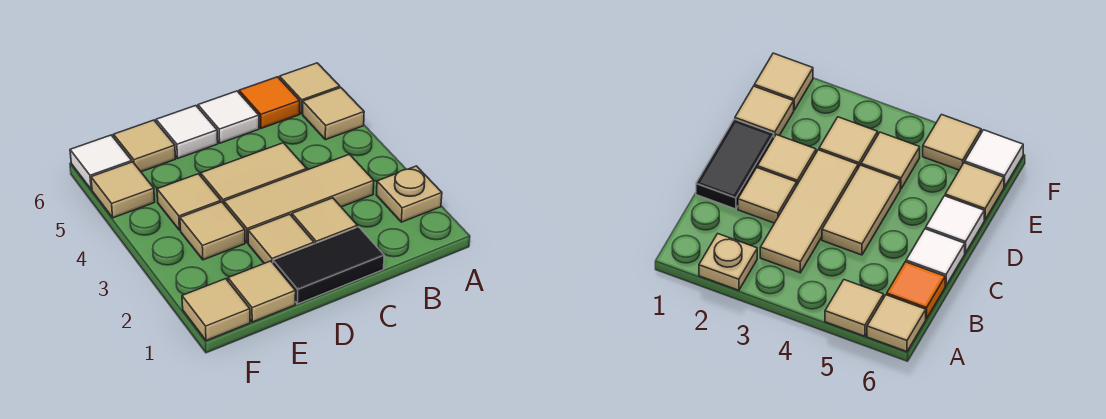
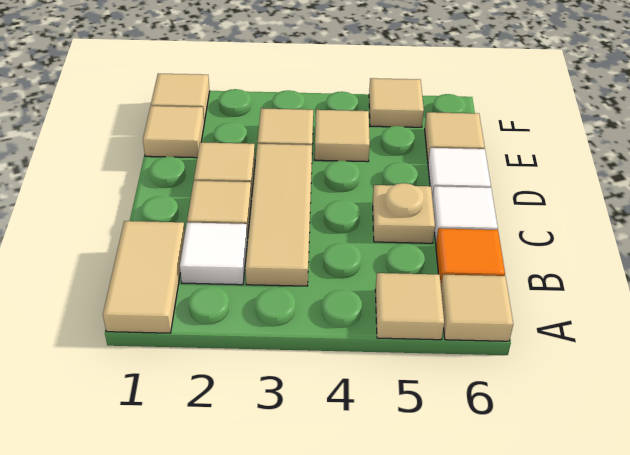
tan 1x1 plate [376,166,442,222] -> tan 1x1 plate moved to [373,183,435,243]
black 1x2 tile [273,227,384,304] -> none
tan 1x2 tile [201,143,307,204] -> tan 1x2 tile moved to [103,221,185,333]
white 1x1 tile [70,135,132,190] -> white 1x1 tile moved to [180,222,247,285]

